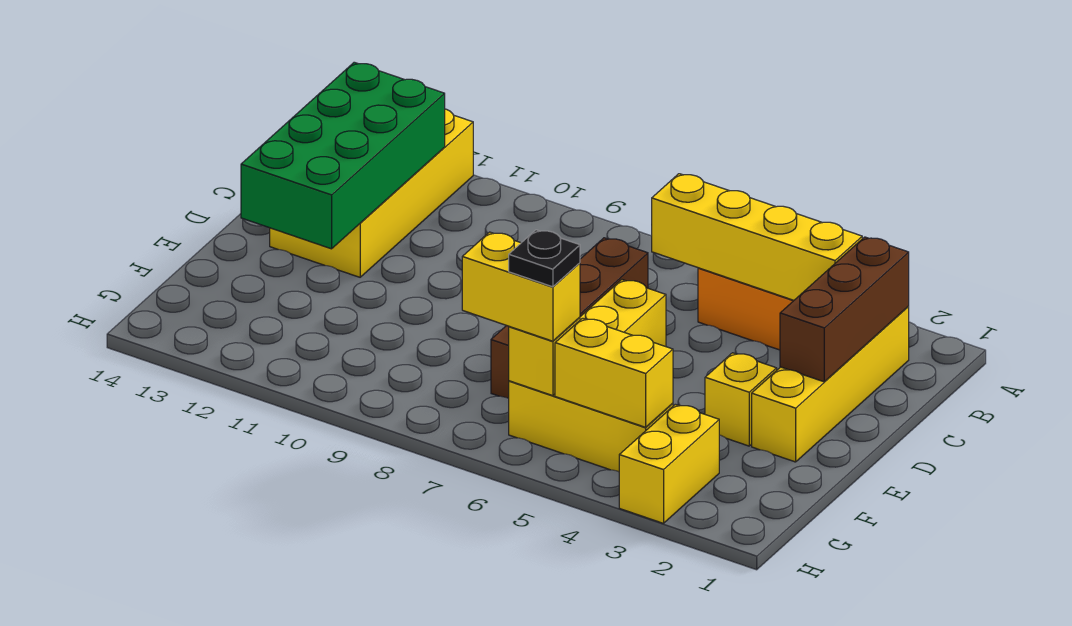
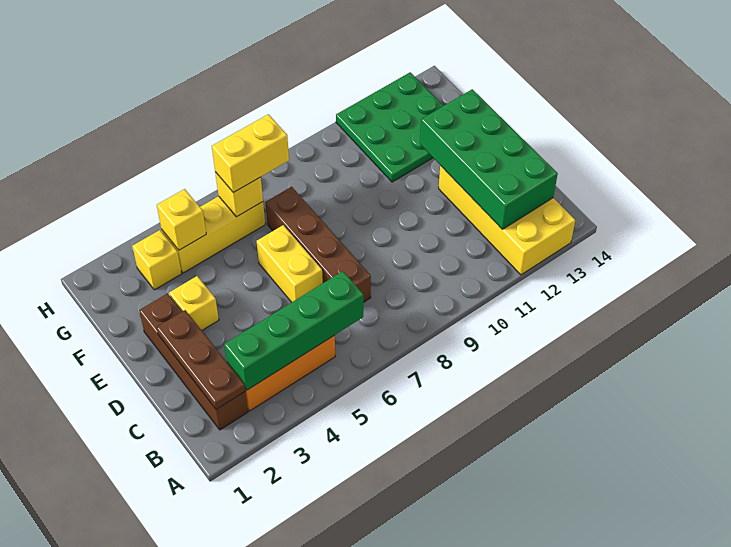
yellow 1x4 brick [752,307,909,462] -> brown 1x4 brick [139,293,248,430]
brown 1x3 brick [780,237,909,382] -> brown 1x3 plate [156,310,245,410]
yellow 1x4 brick [652,174,862,300] -> green 1x4 brick [224,271,363,390]
none -> green 3x3 plate [336,72,443,182]
yellow 1x2 brick [619,404,719,523] -> yellow 1x1 brick [132,230,182,290]
yellow 1x2 brick [555,318,673,427] -> yellow 1x1 brick [157,189,206,250]
black 1x1 plate [509,230,580,287] -> none

